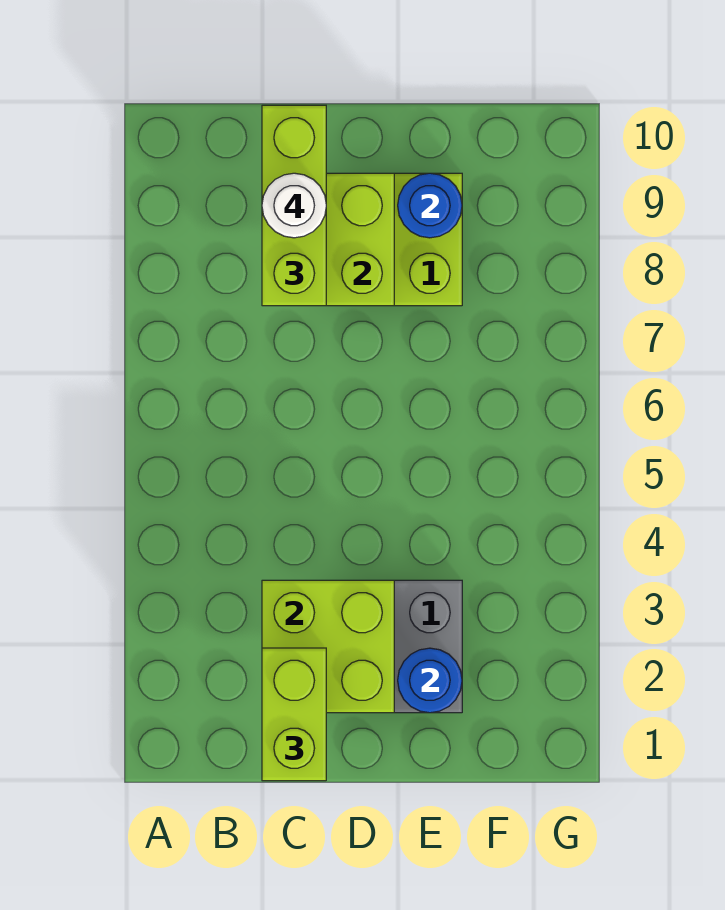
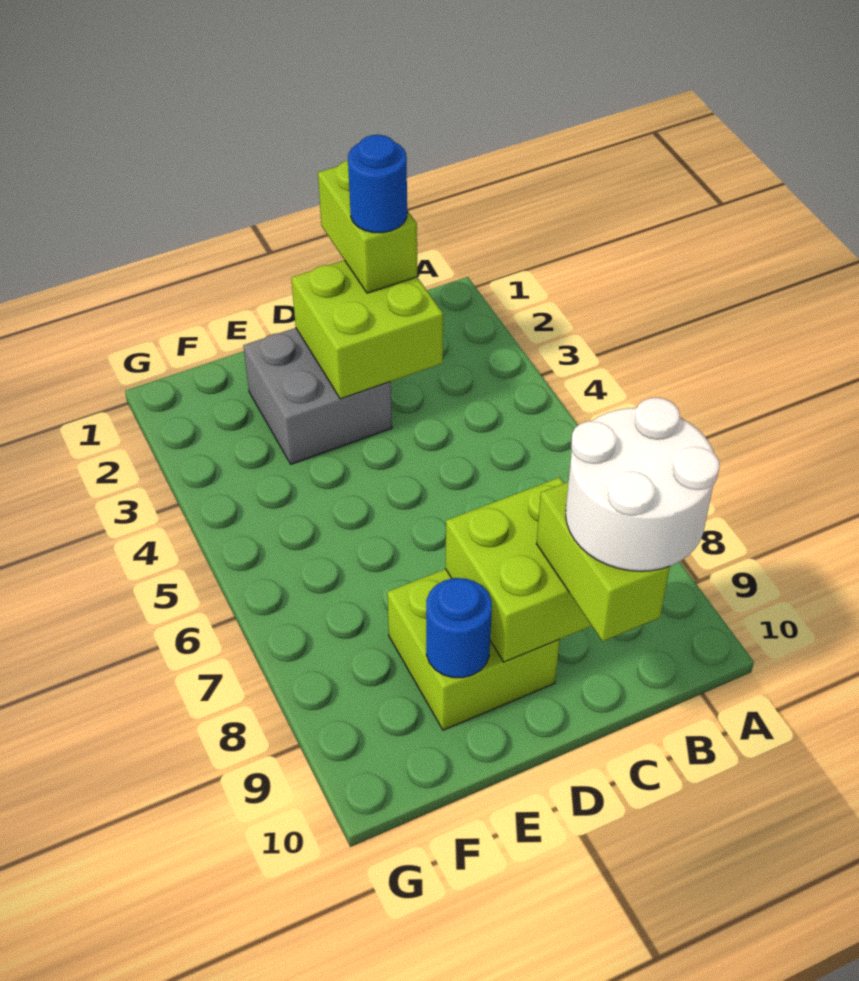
lime 1x3 brick [262,105,326,306] -> lime 1x2 brick [537,482,670,641]
white 1x1 round brick [262,173,326,238] -> white 2x2 round brick [566,398,720,571]
blue 1x1 round brick [398,648,462,713] -> blue 1x1 round brick moved to [348,135,407,233]

